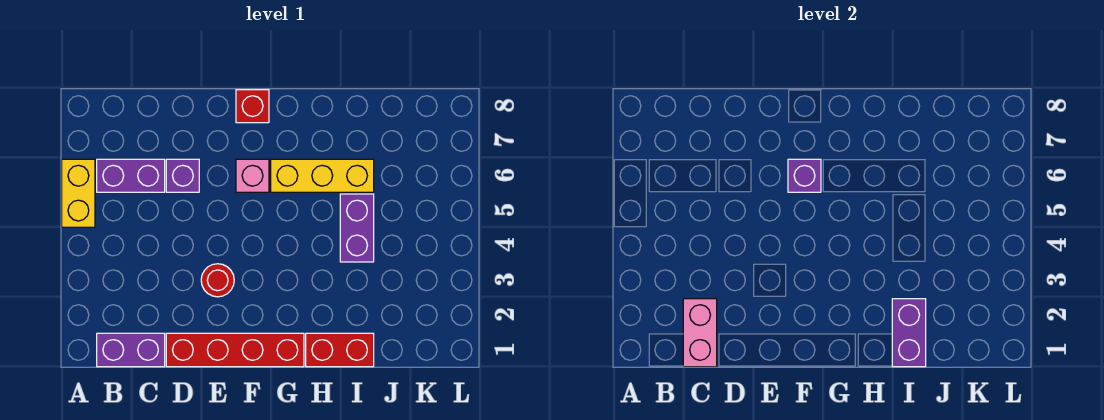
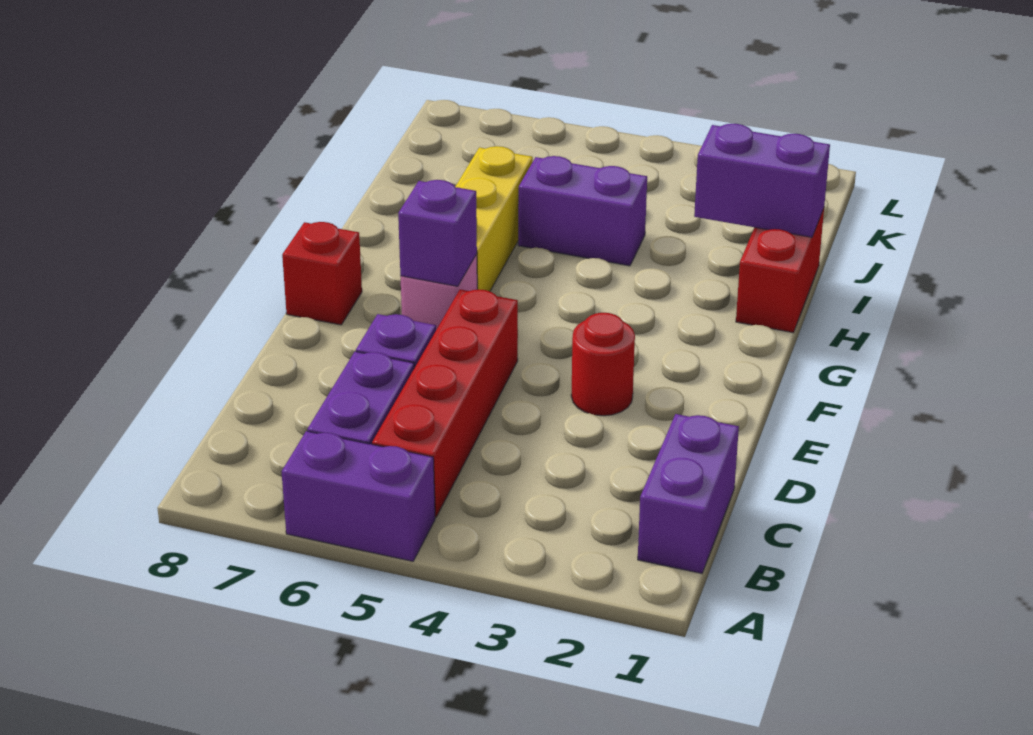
yellow 1x2 brick [62,159,95,227] -> purple 1x2 brick [282,431,435,561]
pink 1x2 brick [683,299,717,367] -> none
red 1x4 brick [166,333,304,367] -> red 1x4 brick moved to [372,289,518,517]

